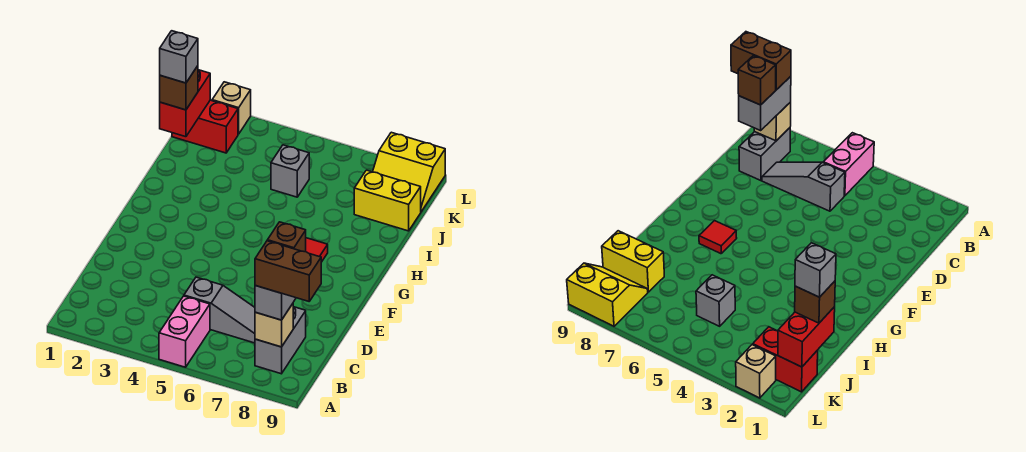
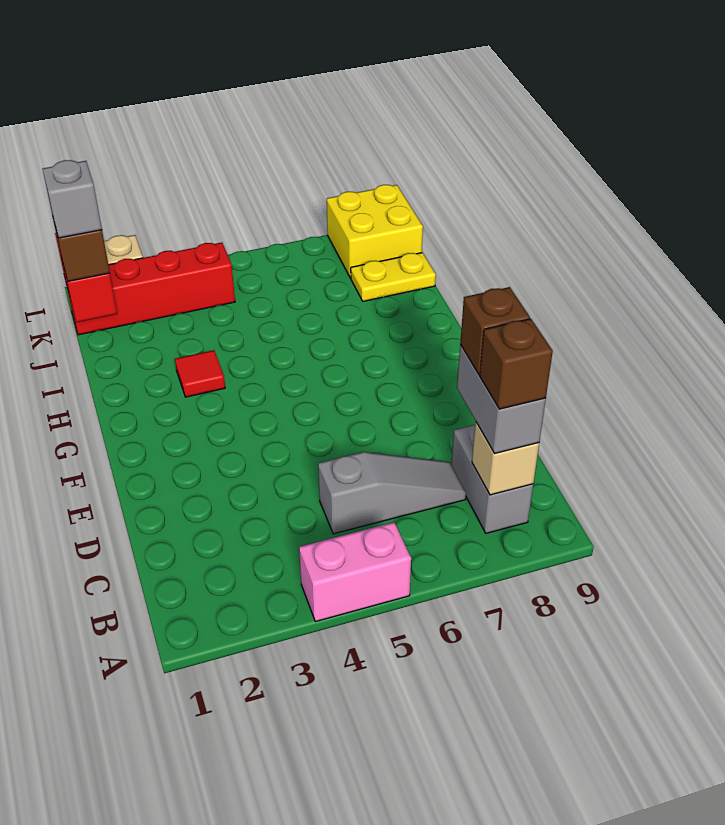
pink 1x2 brick [159,296,210,367] -> pink 1x2 brick turned to [299,522,411,622]
brown 1x2 brick [255,241,321,301] -> brown 1x1 brick [480,319,553,409]
red 1x1 tile [306,238,328,262] -> red 1x1 tile moved to [175,350,225,397]
grey 1x1 brick [271,145,309,197] -> none
yellow 1x2 brick [354,170,421,231] -> yellow 1x2 plate [351,253,436,301]
red 1x2 brick [172,100,238,153] -> red 1x4 brick [65,242,235,335]
yellow 2x2 slope [373,132,445,212] -> yellow 2x2 brick [327,185,423,278]

